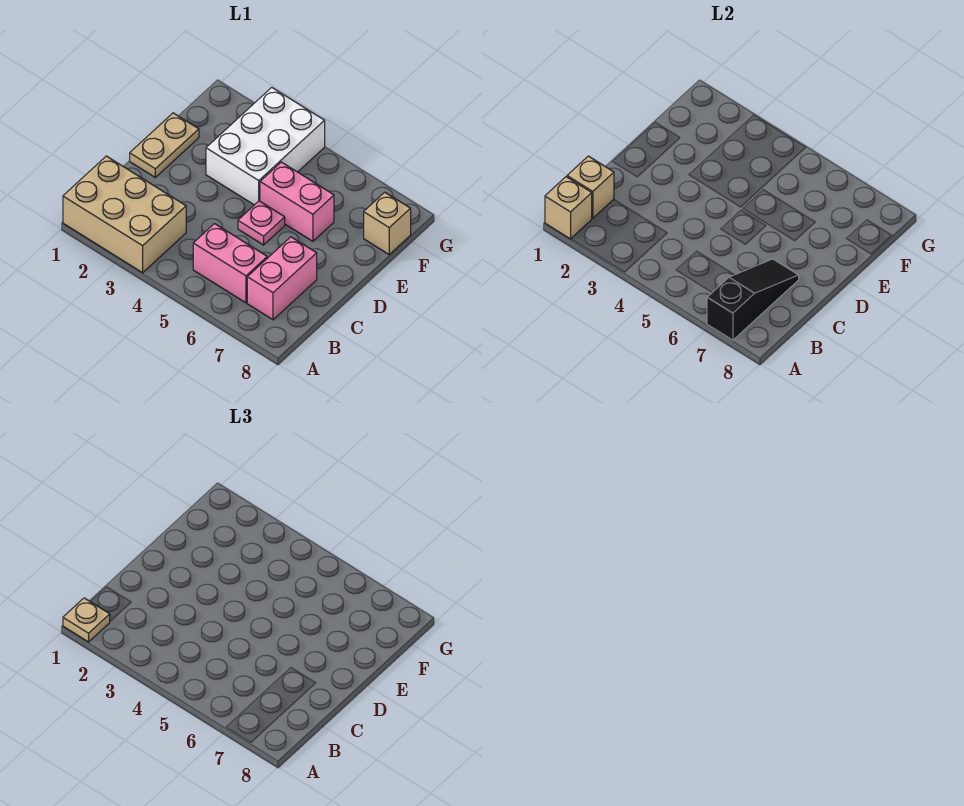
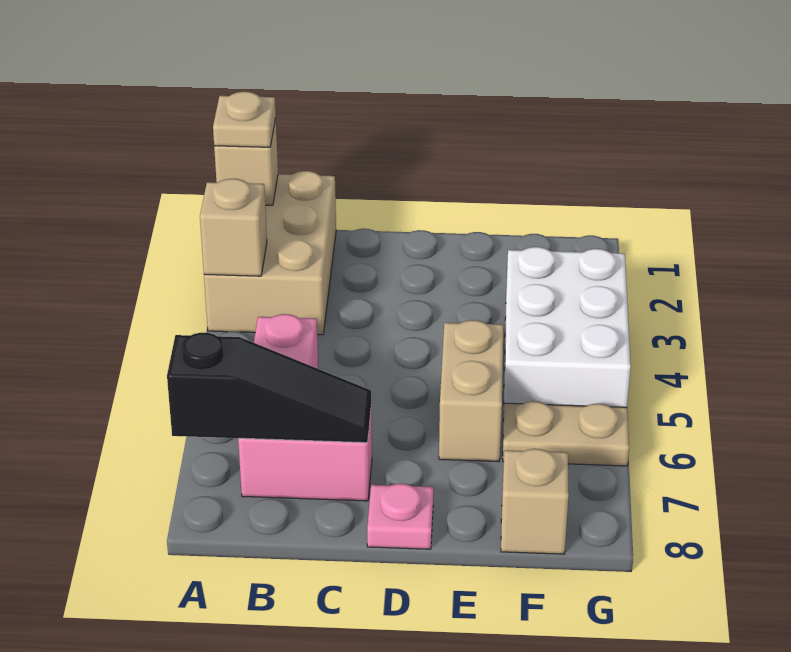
tan 1x1 brick [567,156,614,218] -> tan 1x1 brick moved to [200,179,267,276]
tan 1x2 plate [130,113,199,177] -> tan 1x2 plate moved to [503,401,629,466]
pink 1x1 plate [238,201,285,245] -> pink 1x1 plate moved to [367,484,434,549]
white 2x3 brick [206,88,325,205] -> white 2x3 brick turned to [504,247,631,407]
pink 1x2 brick [260,162,334,241] -> tan 1x2 brick [439,320,504,462]

